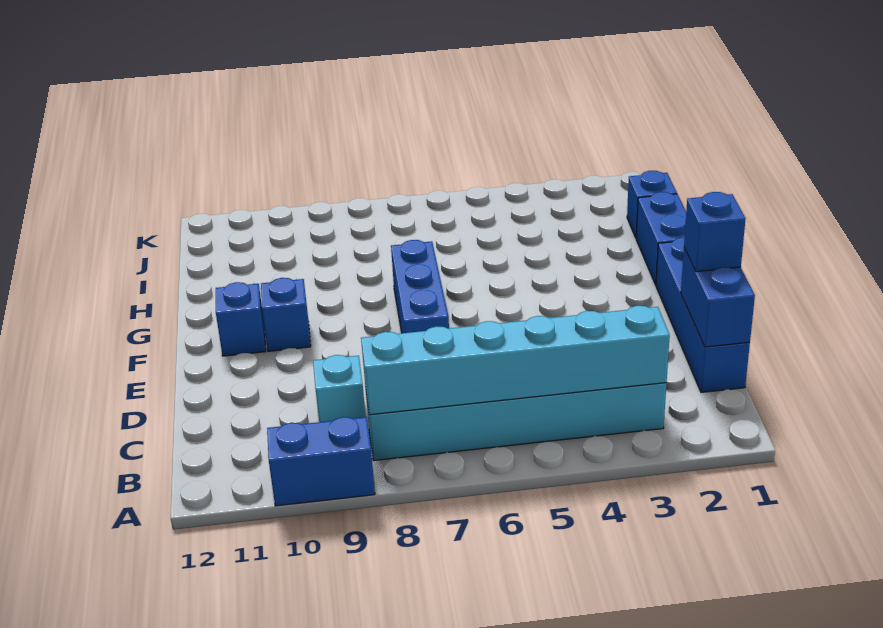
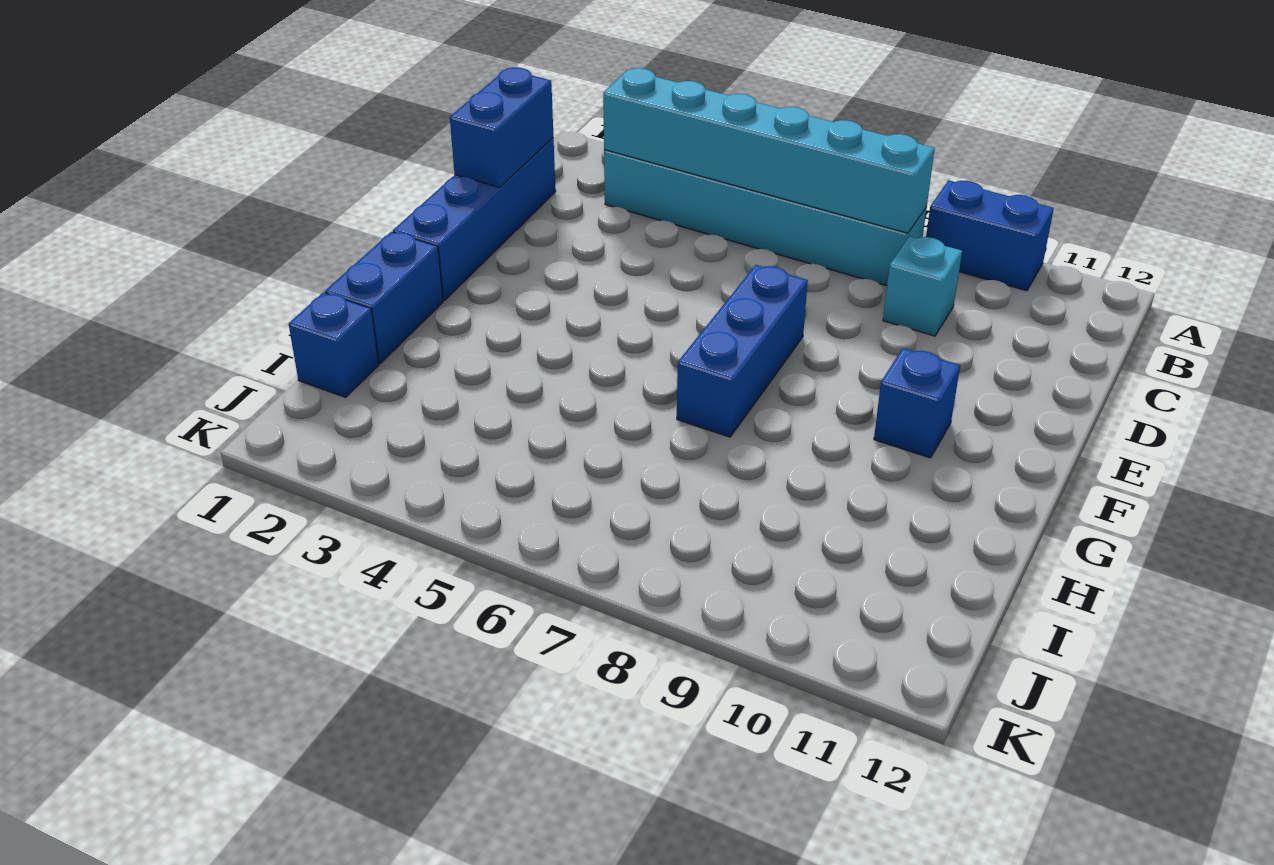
blue 1x1 brick [684,192,746,272] -> none
blue 1x1 brick [216,282,266,356] -> none

